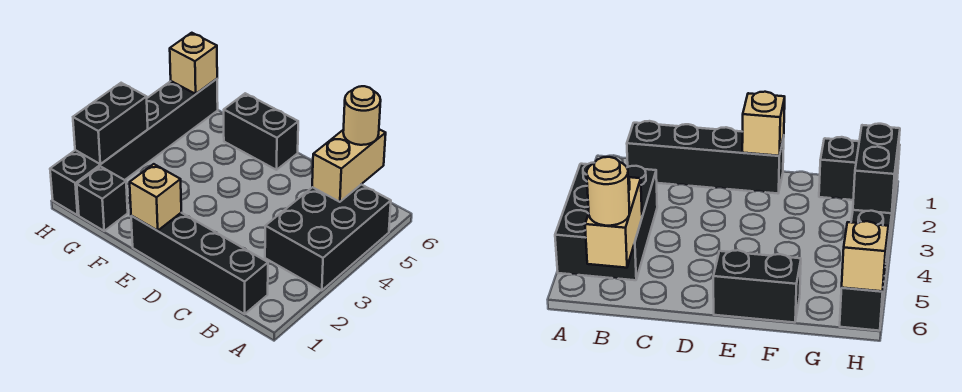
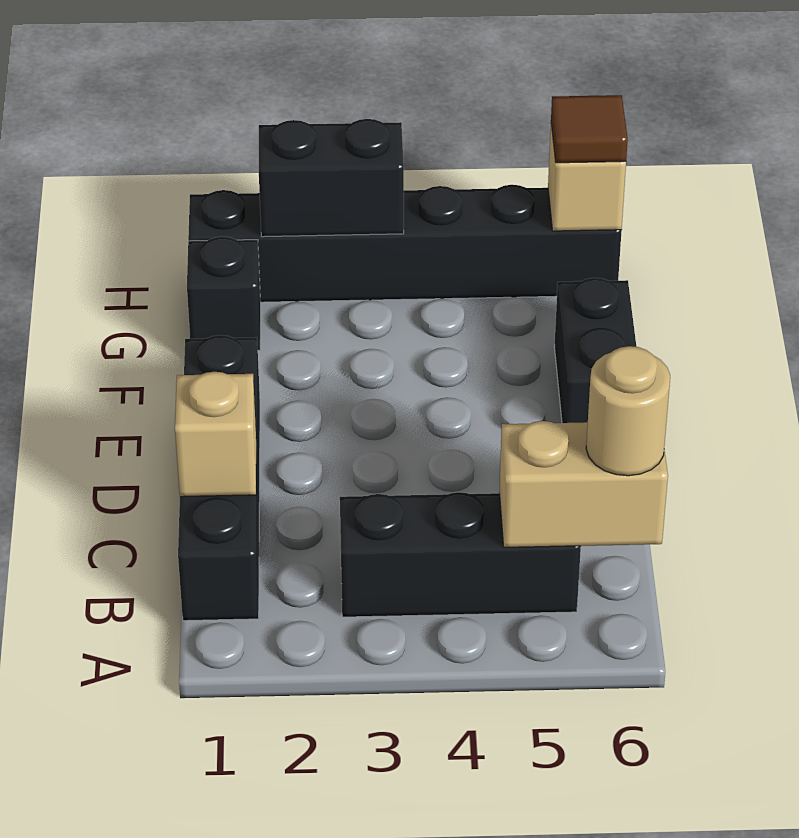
black 2x3 brick [265,185,391,290] -> black 1x3 brick [340,492,581,617]
tan 1x1 brick [130,164,181,231] -> tan 1x1 brick moved to [175,372,256,497]
none -> brown 1x1 tile [551,95,628,163]

